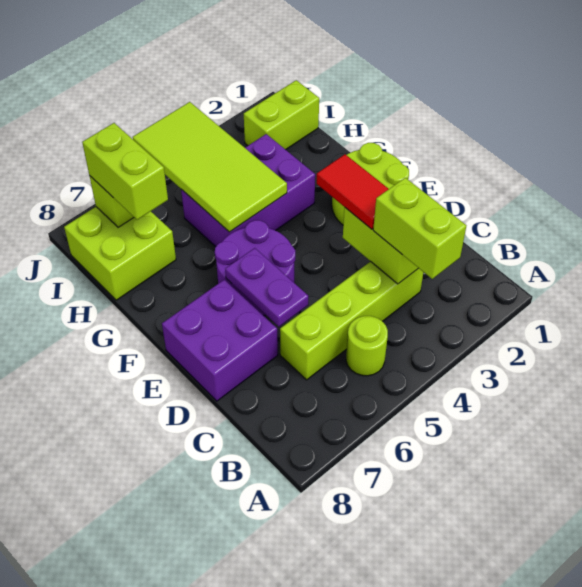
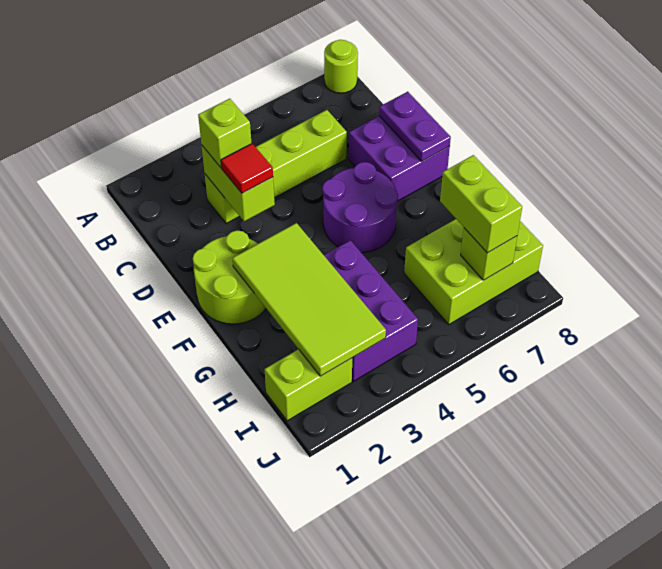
lime 1x2 brick [373,178,466,279] -> lime 1x1 brick [198,99,251,168]
lime 1x1 round brick [346,316,388,376] -> lime 1x1 round brick moved to [324,40,358,93]
red 1x2 tile [317,154,388,229] -> red 1x1 tile [221,143,273,193]
purple 1x2 plate [225,248,308,327] -> purple 1x2 plate moved to [379,92,451,161]
purple 2x3 brick [181,134,315,247] -> purple 2x3 brick turned to [324,240,418,381]
lime 2x4 tile [133,102,287,232] -> lime 2x4 tile moved to [232,223,386,376]
lime 2x2 brick [64,207,176,300] -> lime 2x3 brick [404,219,543,324]

